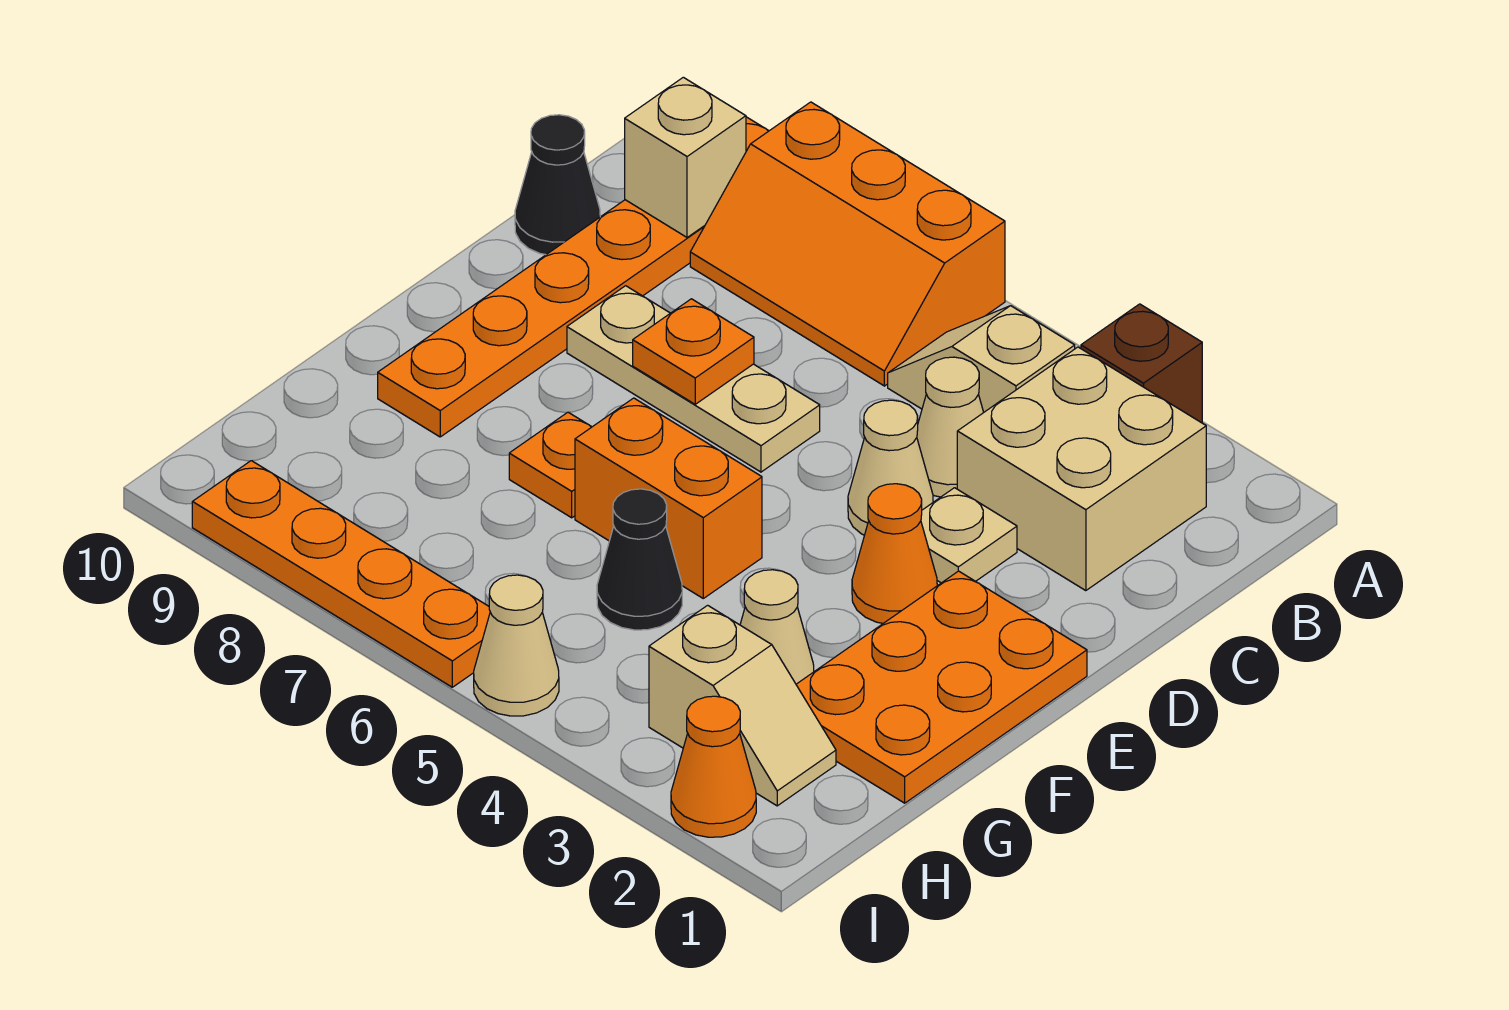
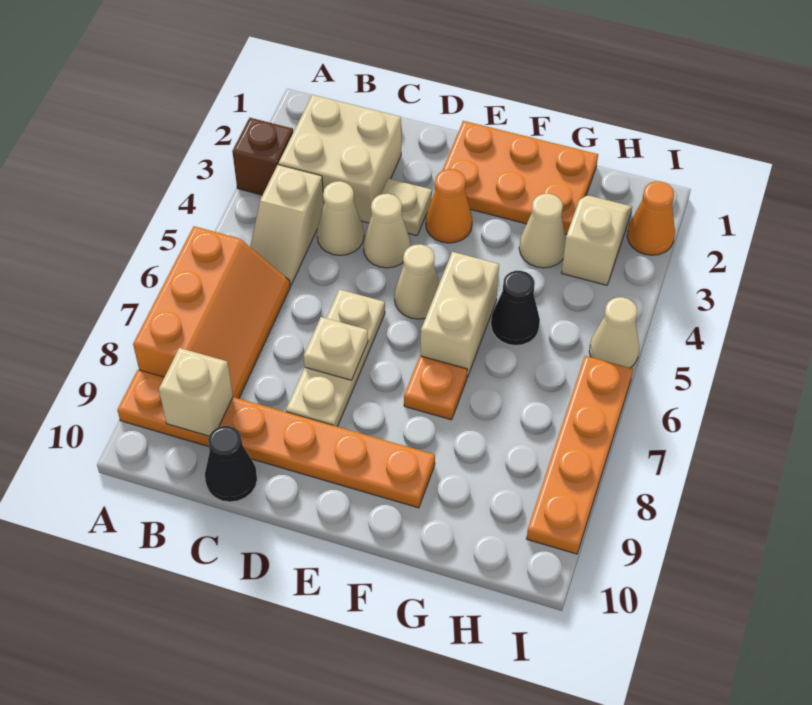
orange 1x1 plate [633,299,754,404] -> tan 1x1 plate [303,317,368,380]
none -> tan 1x1 cone [394,244,440,319]
orange 1x2 brick [575,398,762,598] -> tan 1x2 brick [421,252,499,377]

